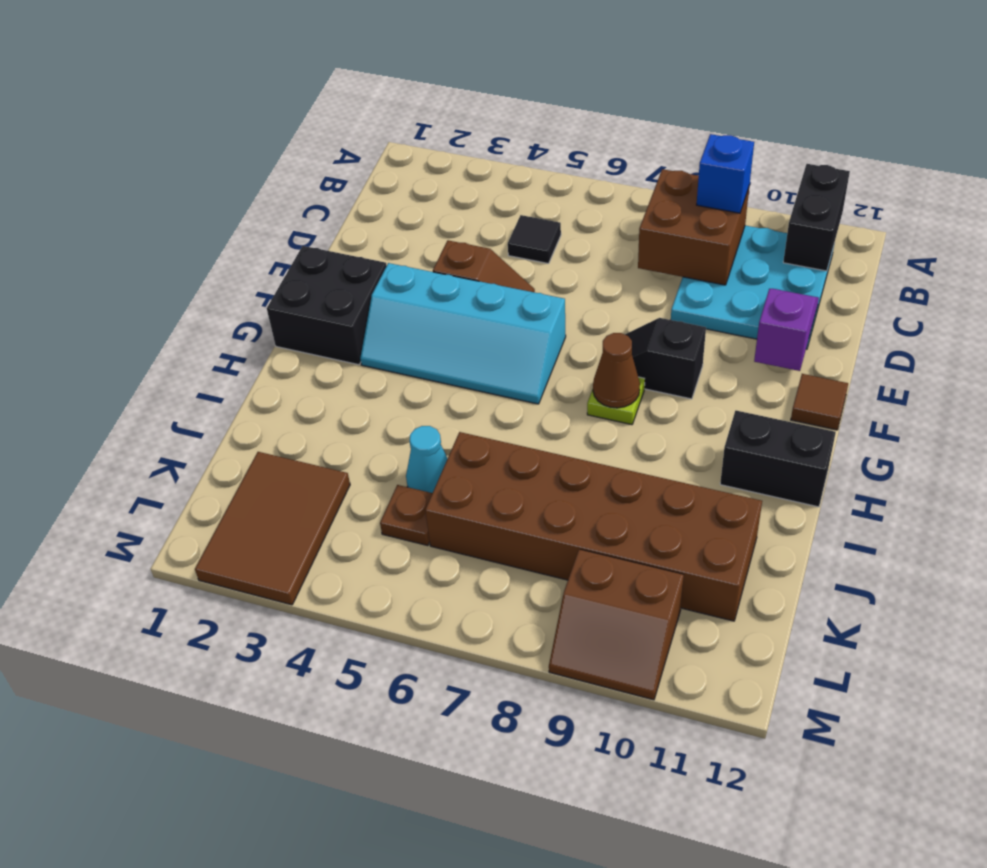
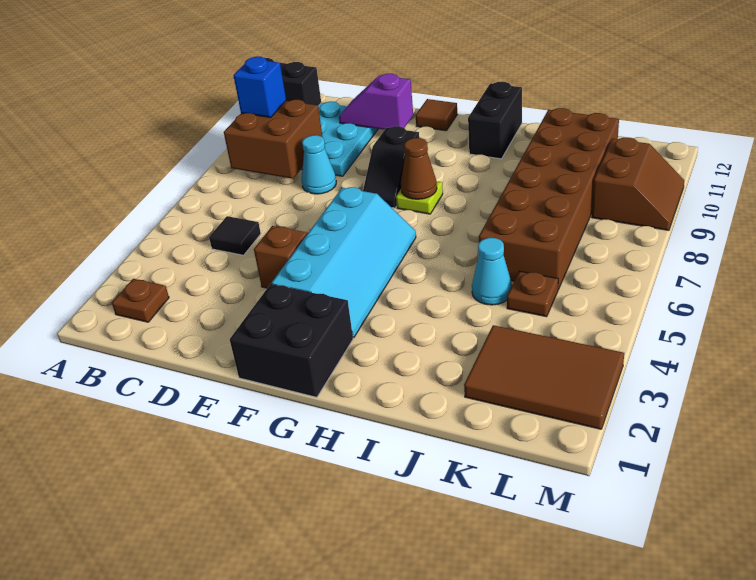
none -> brown 1x1 plate [112,279,169,322]
none -> cyan 1x1 cone [302,135,336,194]

